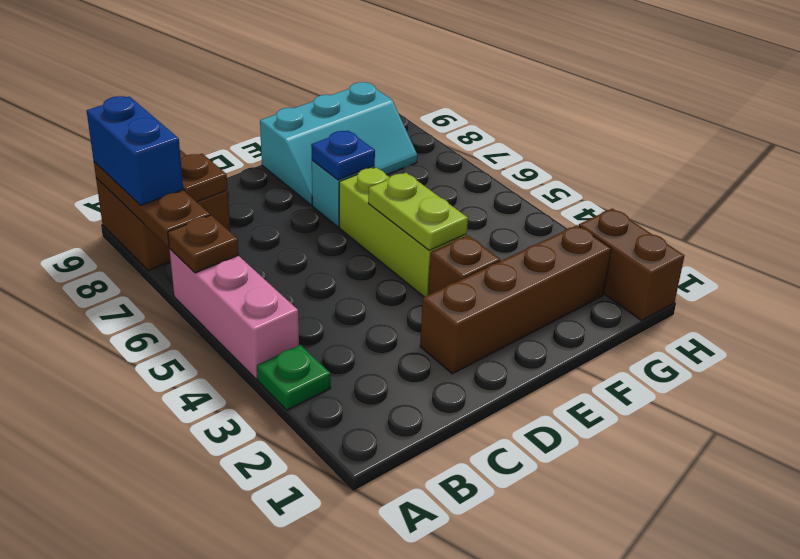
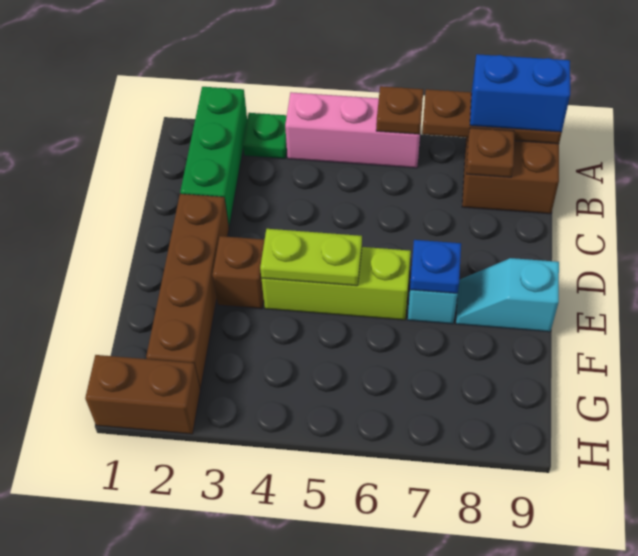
none -> green 1x3 brick [180,87,247,226]
cyan 2x3 slope [260,82,417,205] -> cyan 1x2 slope [456,258,559,332]

